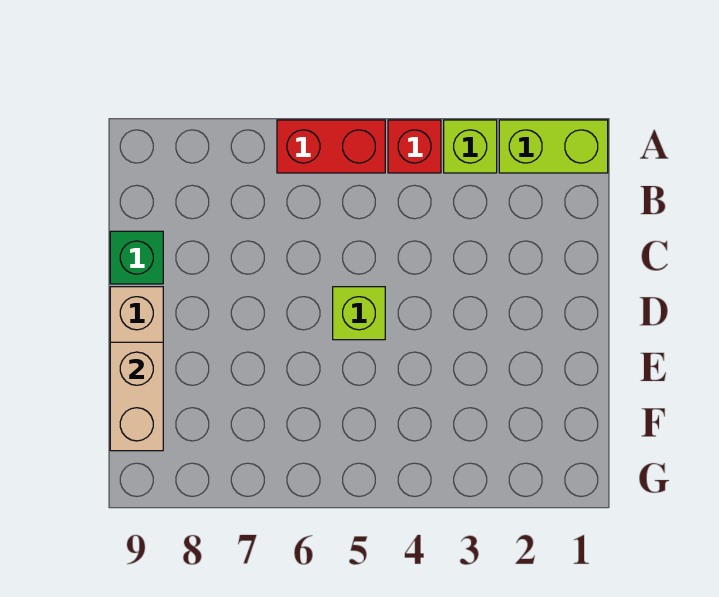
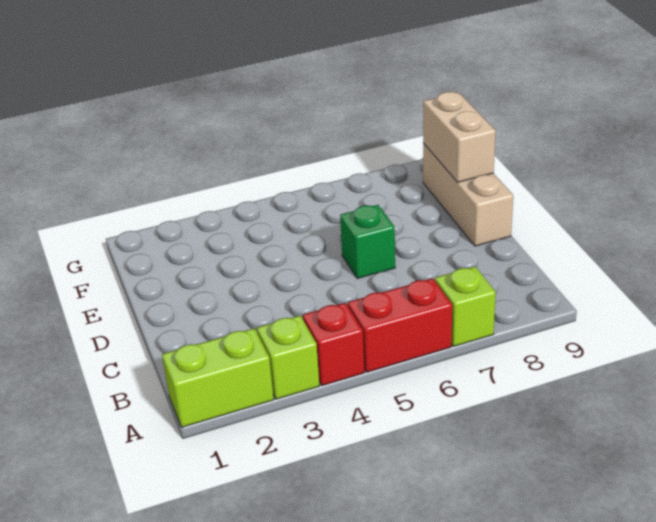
green 1x1 brick [110,231,163,284] -> green 1x1 brick moved to [340,205,395,278]
lime 1x1 brick [333,287,385,340] -> lime 1x1 brick moved to [435,267,496,347]

